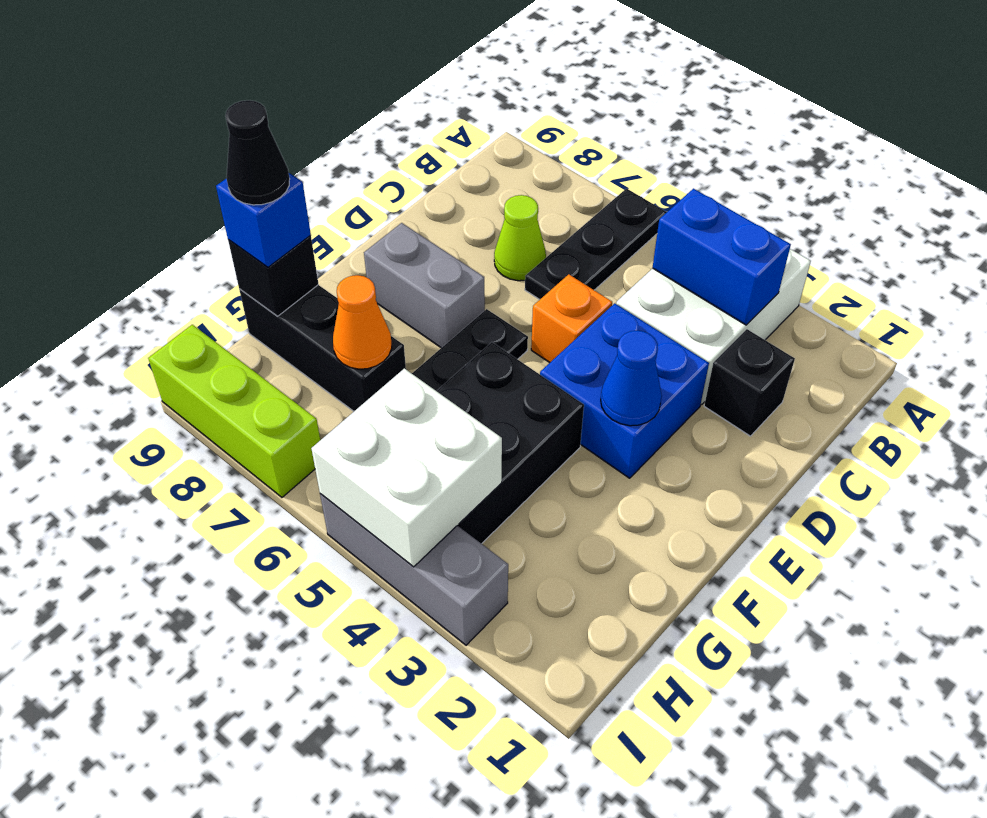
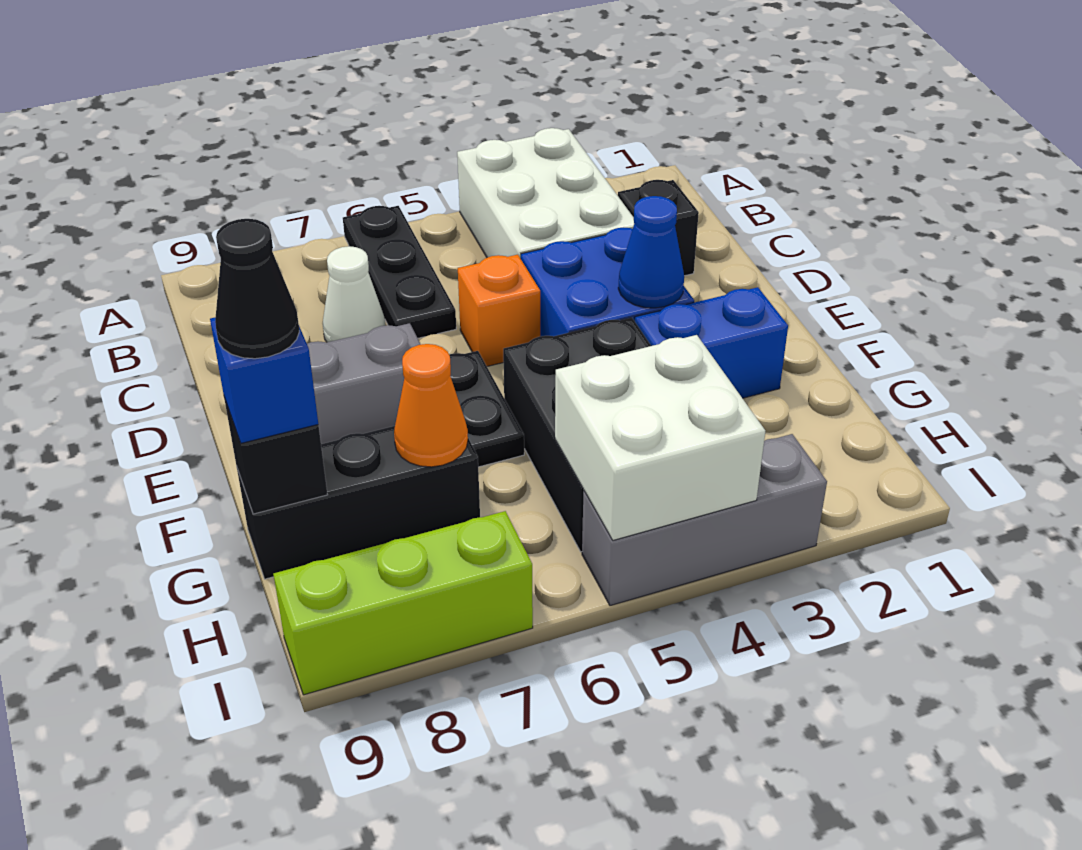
blue 1x2 brick [653,189,791,325] -> blue 1x2 brick moved to [635,287,788,398]
lime 1x1 cone [494,195,546,281] -> white 1x1 cone [323,246,386,342]

